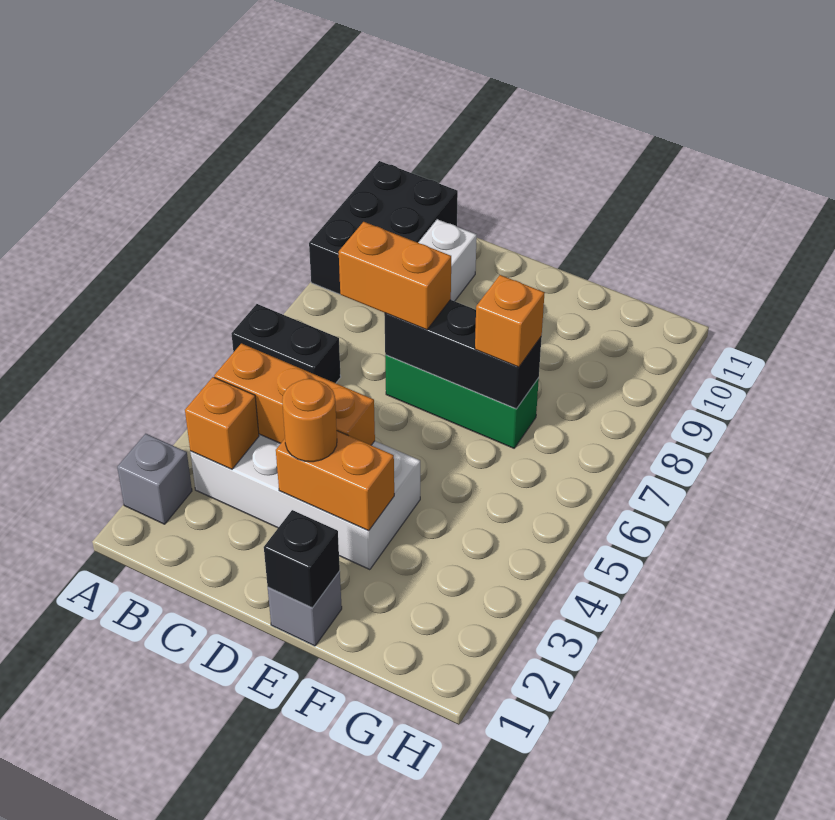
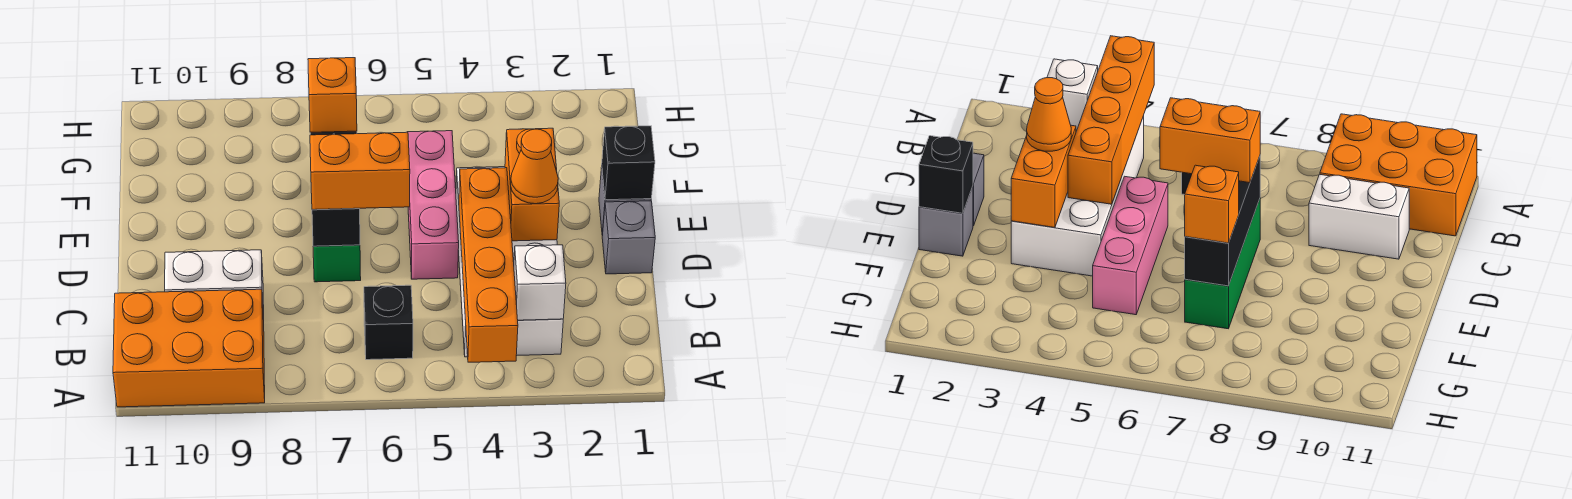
grey 1x1 brick [117,434,192,524] -> grey 1x1 brick moved to [602,201,655,274]
black 1x2 brick [232,304,341,383] -> black 1x1 brick [364,285,413,360]
black 2x3 brick [309,161,458,294] -> orange 2x3 brick [113,289,265,407]
orange 1x1 brick [185,377,259,469] -> white 1x1 brick [514,245,566,320]
orange 1x3 brick [214,343,375,445] -> orange 1x4 brick [459,168,518,362]
orange 1x2 brick [339,222,451,330] -> orange 1x2 brick turned to [310,132,410,210]
orange 1x1 round brick [282,379,337,462] -> orange 1x1 cone [511,129,558,204]
none -> pink 1x3 brick [408,131,459,279]

